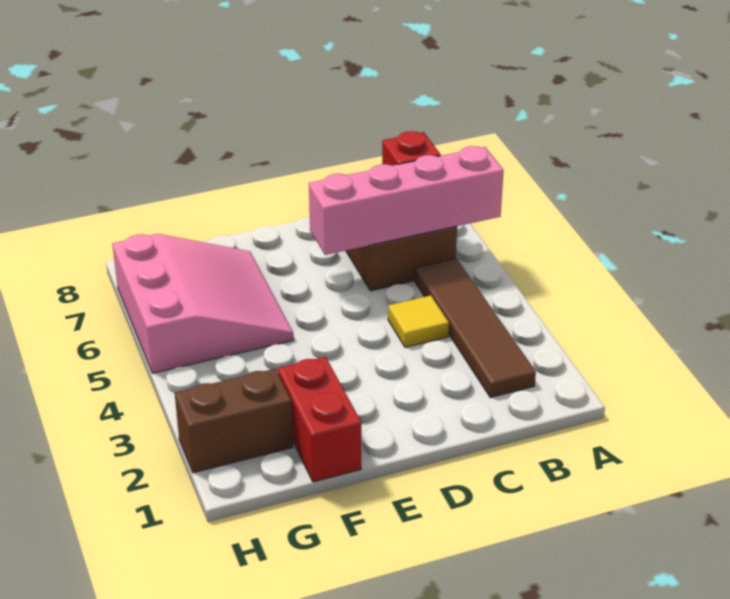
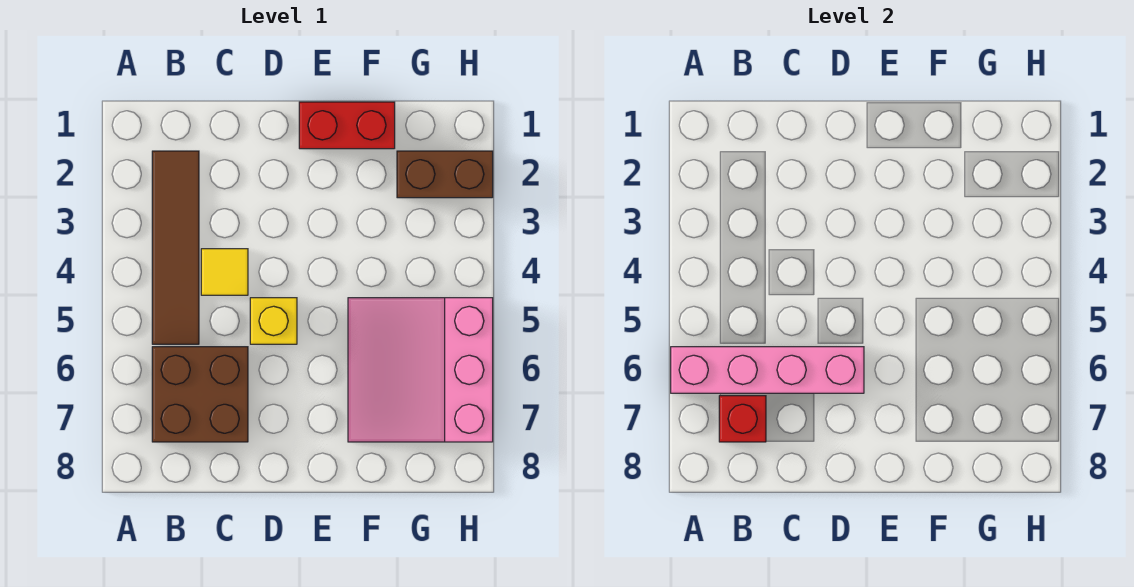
none -> yellow 1x1 brick [250,298,297,344]
red 1x2 brick [278,357,361,482] -> red 1x2 brick turned to [299,102,395,149]

